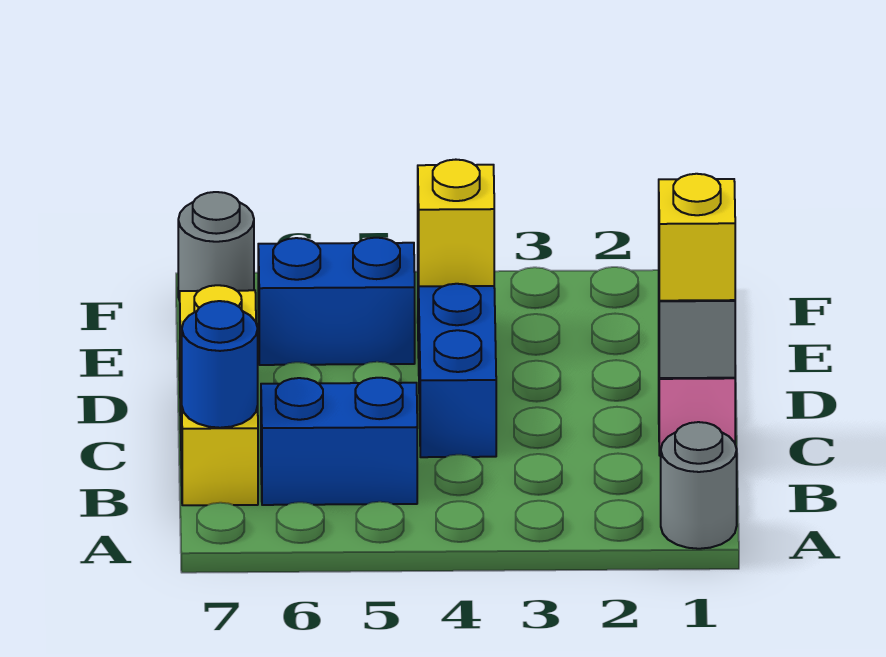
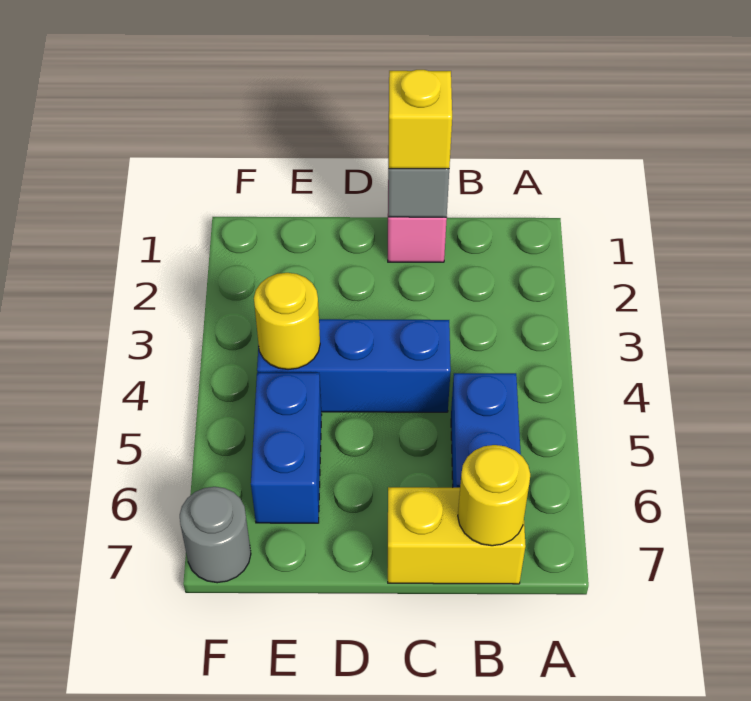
grey 1x1 round brick [661,422,737,549] -> none
yellow 1x3 brick [180,285,258,505] -> yellow 1x2 brick [388,487,526,584]
blue 1x1 round brick [182,301,258,428] -> yellow 1x1 round brick [458,445,530,546]
yellow 1x1 brick [418,160,494,286] -> yellow 1x1 round brick [254,273,320,370]

